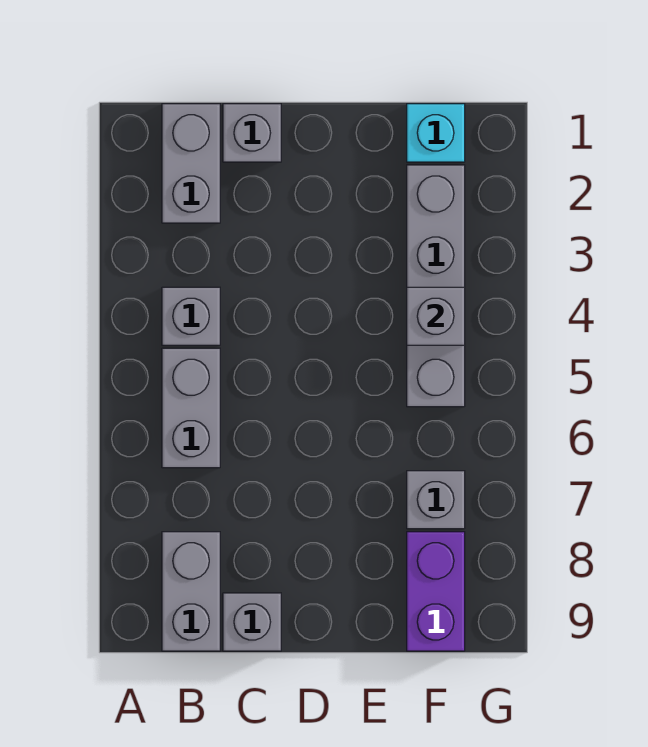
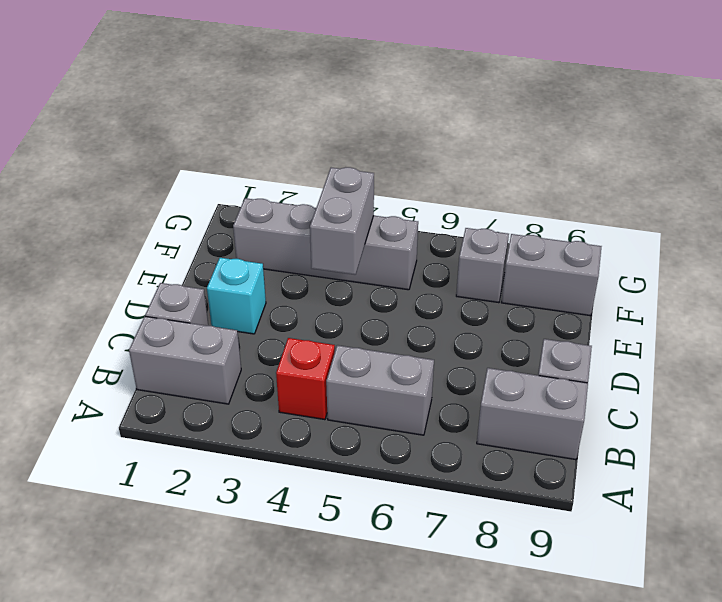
grey 1x1 brick [162,287,220,345] -> red 1x1 brick [276,338,335,420]
cyan 1x1 brick [407,104,465,162] -> cyan 1x1 brick moved to [207,258,266,334]
grey 1x1 brick [407,287,465,345] -> grey 1x2 brick [310,167,374,275]
purple 1x2 brick [407,532,465,651] -> grey 1x2 brick [501,234,602,316]

